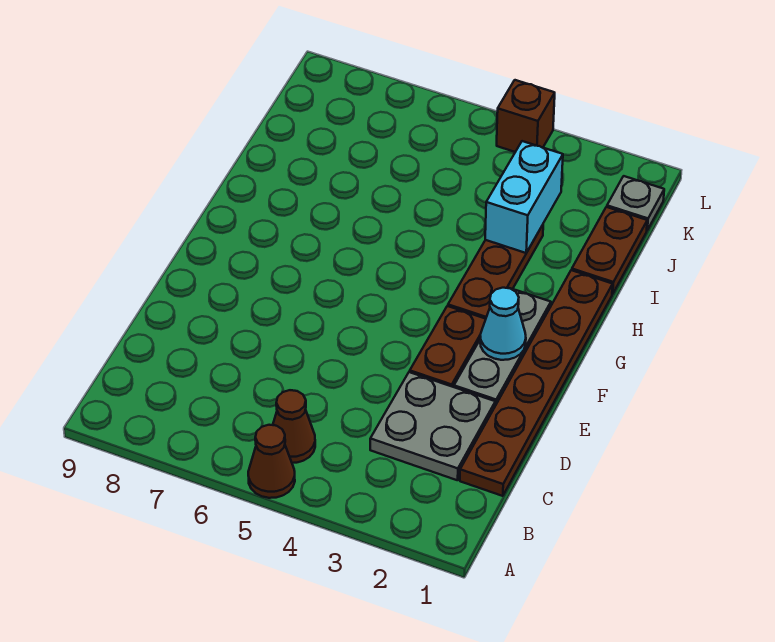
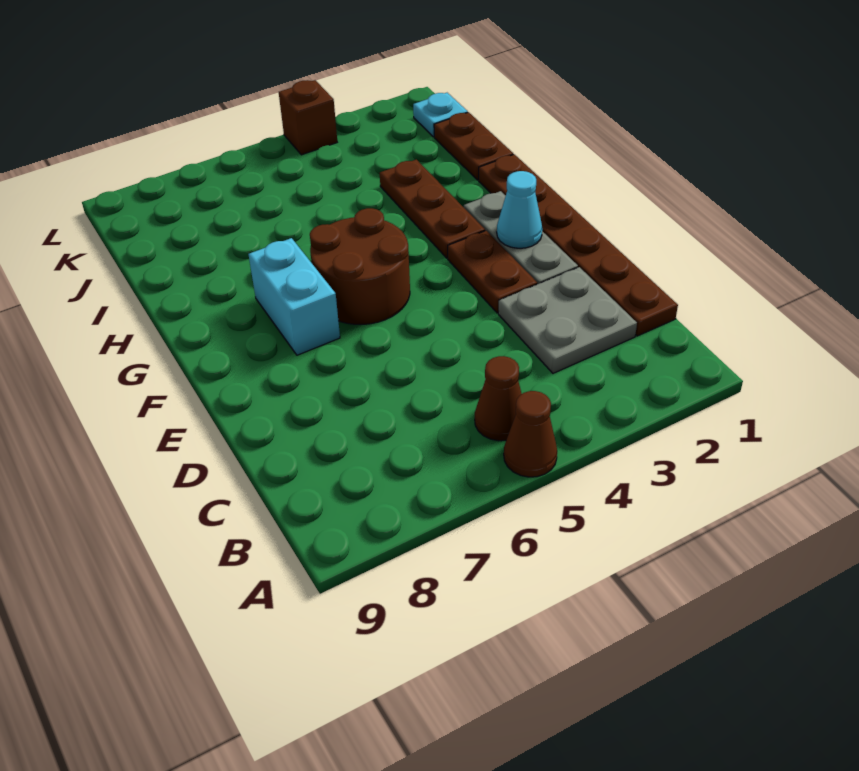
none -> brown 2x2 round brick [310,208,410,324]
cyan 1x2 brick [485,141,563,253] -> cyan 1x2 brick moved to [248,238,340,355]
grey 1x1 plate [607,176,664,230] -> cyan 1x1 plate [413,93,468,137]

